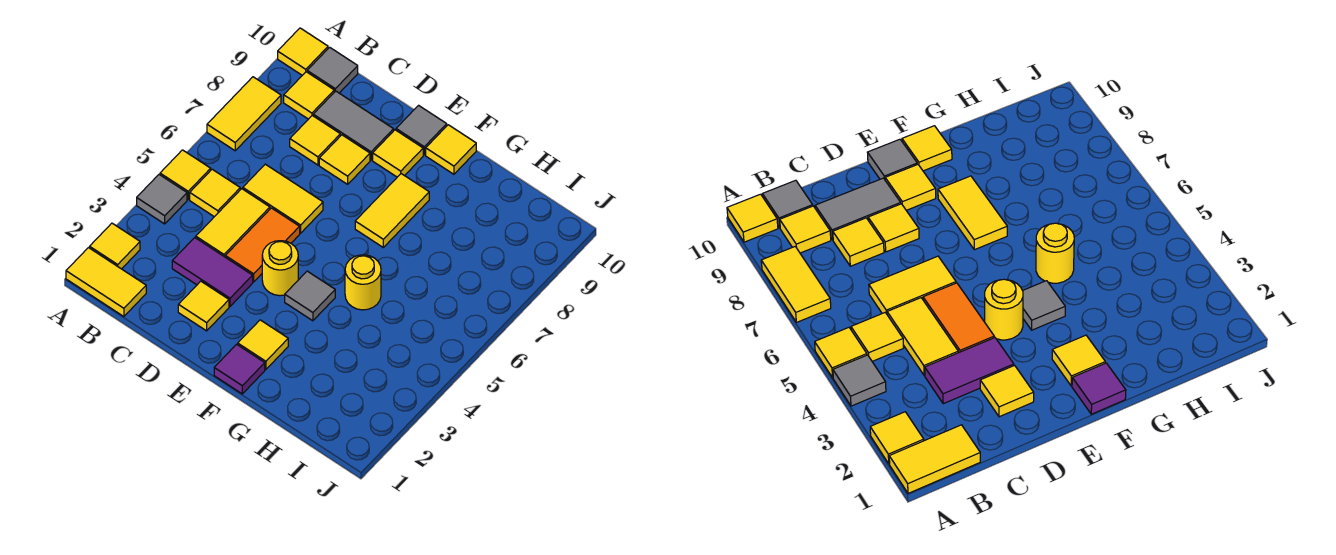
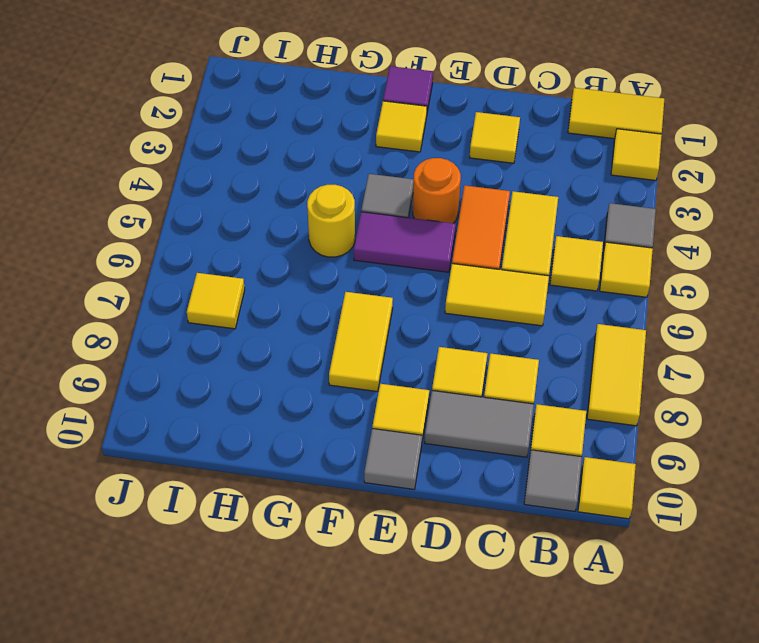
purple 1x2 tile [172,238,253,306] -> purple 1x2 tile moved to [354,212,456,272]
yellow 1x1 round brick [262,241,298,296] -> orange 1x1 round brick [413,158,461,223]
yellow 1x1 tile [426,125,476,174] -> yellow 1x1 tile moved to [187,273,245,329]

